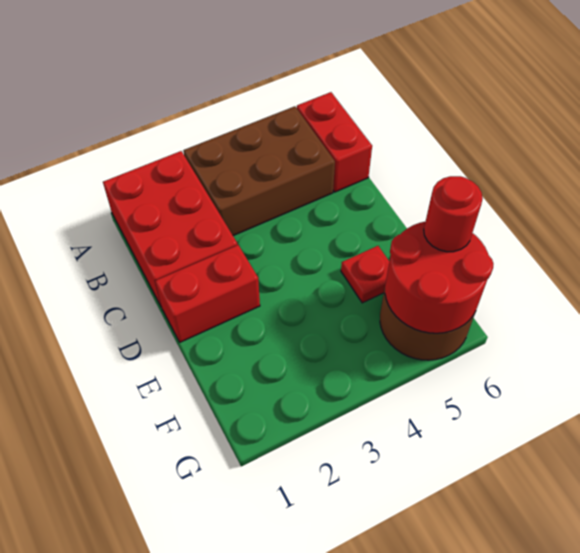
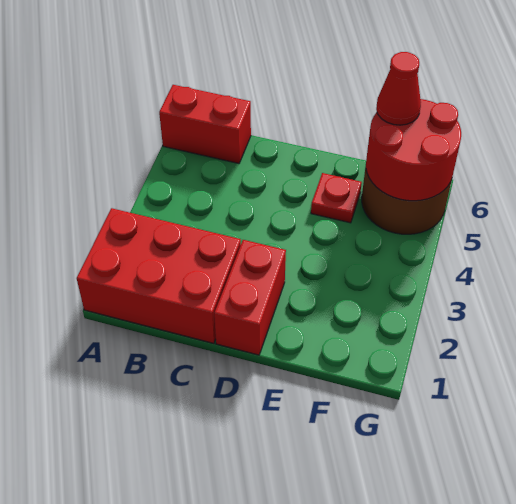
brown 2x3 brick [183,106,335,236] -> none
red 1x1 round brick [424,176,483,252] -> red 1x1 cone [376,52,421,125]

